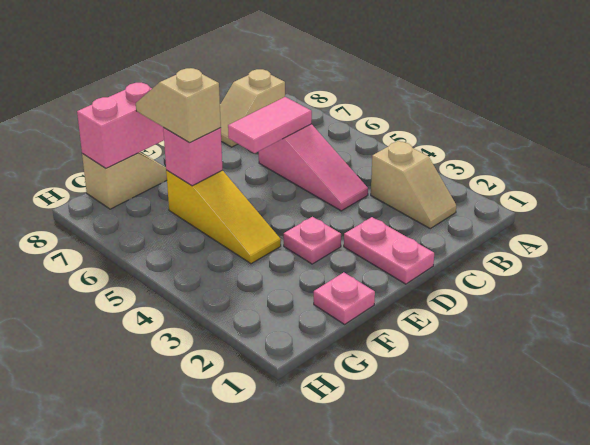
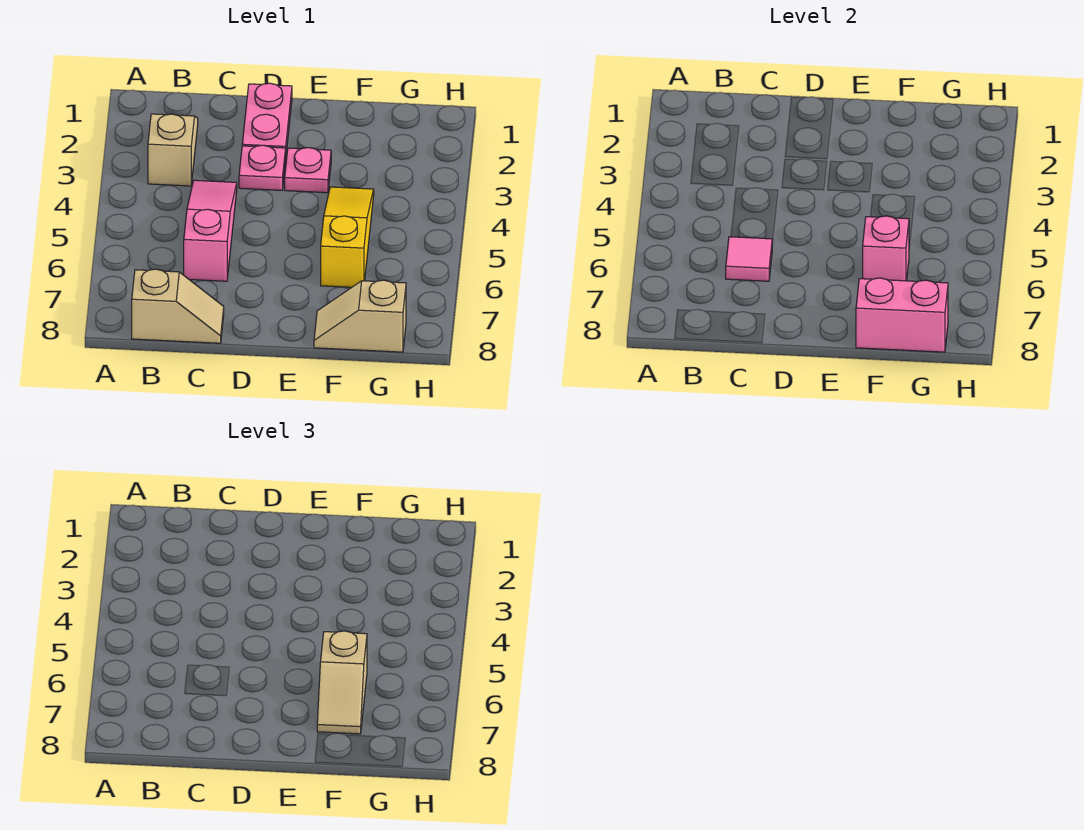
pink 1x2 tile [228,97,312,153] -> pink 1x1 tile [726,237,772,281]
pink 1x1 plate [314,272,375,324] -> pink 1x1 plate moved to [239,145,286,190]

